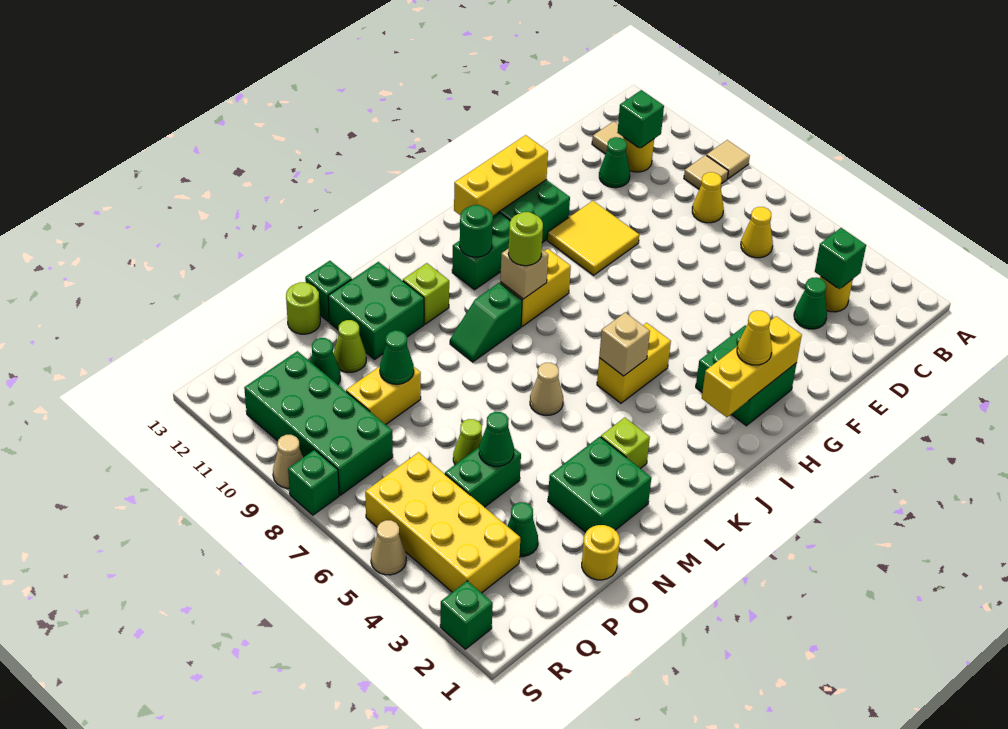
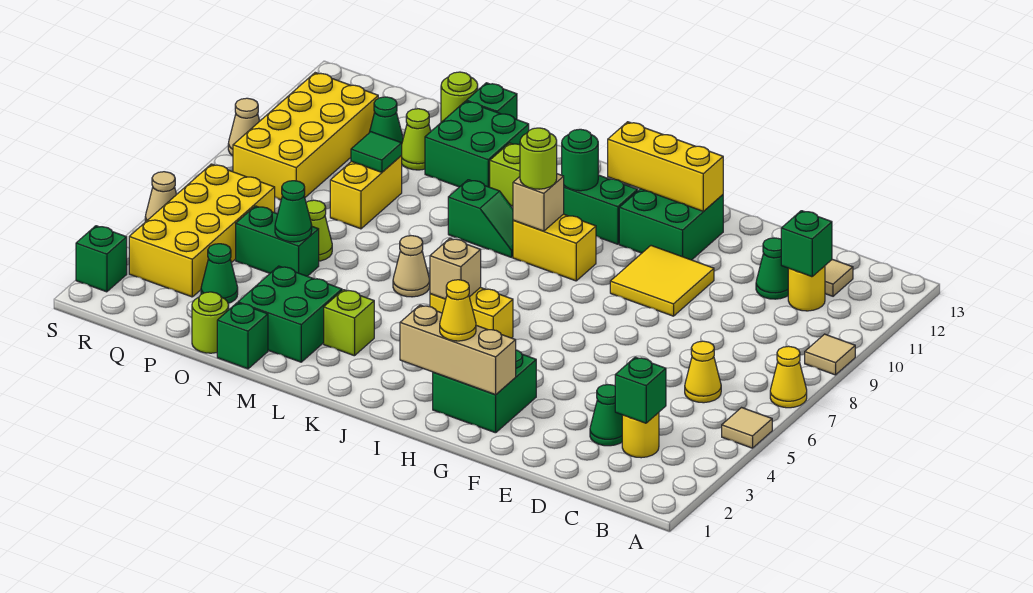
tan 1x1 tile [684,155,728,189] -> tan 1x1 tile moved to [722,408,772,448]
yellow 1x1 cone [692,172,724,223] -> yellow 1x1 cone moved to [770,346,807,408]
yellow 1x3 brick [702,316,802,417] -> tan 1x3 brick [400,305,516,395]
green 1x2 slope [450,283,522,362] -> green 1x2 slope turned to [448,180,513,257]
yellow 1x1 round brick [582,525,620,580] -> lime 1x1 round brick [192,292,229,353]
yellow 1x2 brick [346,366,421,425] -> yellow 1x2 brick turned to [330,156,402,229]
green 1x1 cone [380,330,414,384] -> green 1x1 tile [351,132,402,172]
green 2x4 brick [244,351,393,495] -> yellow 2x4 brick [233,73,378,200]
green 1x1 brick [288,450,339,515] -> green 1x1 brick moved to [217,303,268,369]

